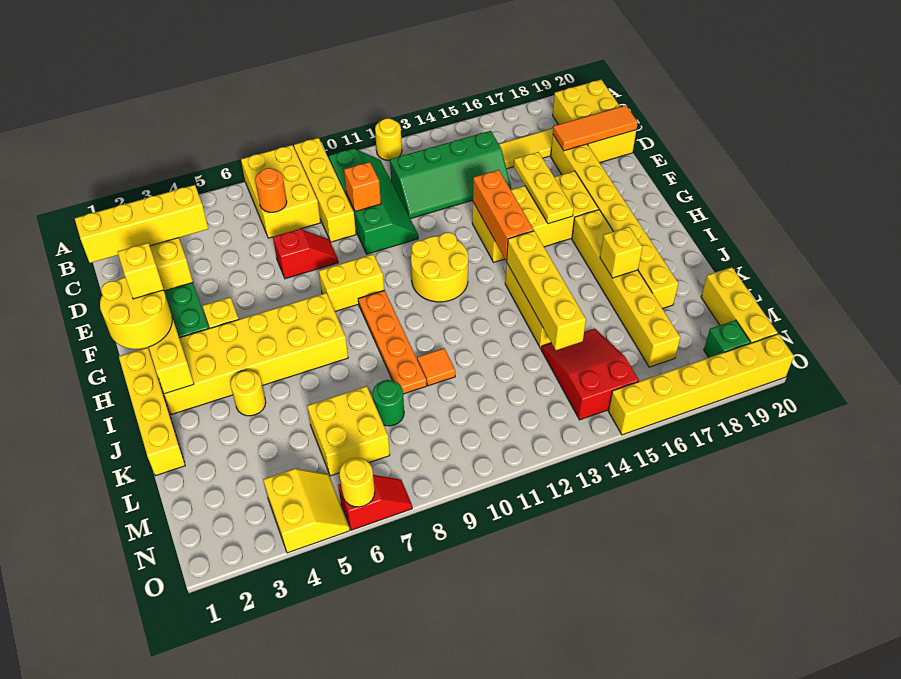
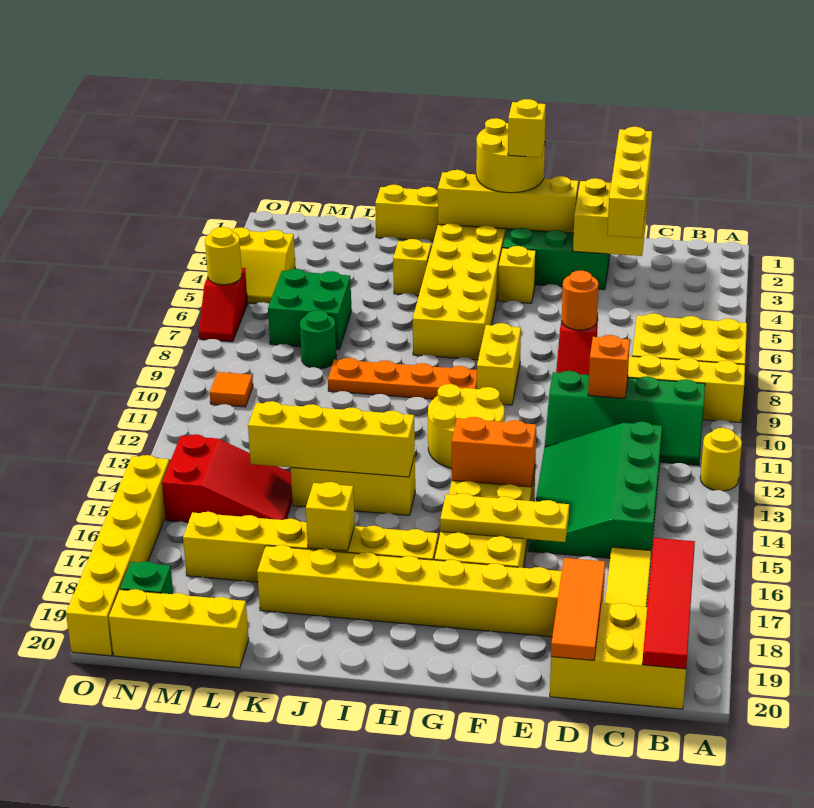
none -> red 1x4 tile [642,538,695,669]
orange 1x1 round brick [255,168,287,212] -> orange 1x1 round brick moved to [562,271,599,330]
green 2x4 slope [390,131,511,219] -> green 3x4 slope [528,422,662,558]
orange 1x3 brick [473,170,534,261] -> orange 1x2 brick [452,417,536,487]
yellow 1x1 round brick [231,370,266,416] -> yellow 1x1 brick [393,239,431,296]
orange 1x1 tile [417,348,455,386] -> orange 1x1 tile moved to [210,372,253,407]
yellow 2x2 brick [307,386,390,476] -> green 2x2 brick [268,269,352,349]

